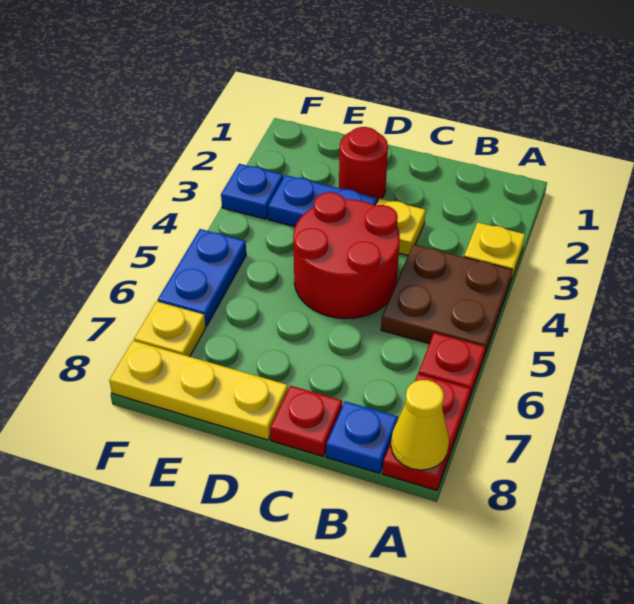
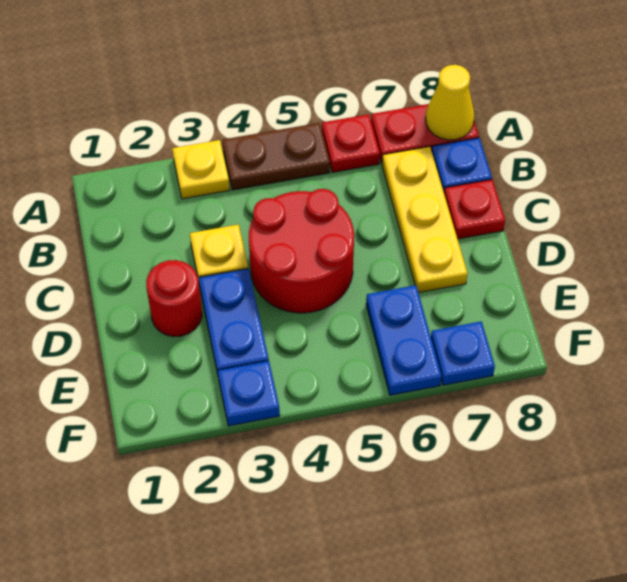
brown 2x2 plate [381,244,512,357] -> brown 1x2 plate [223,123,330,190]
yellow 1x3 plate [109,341,288,440] -> yellow 1x3 plate moved to [382,147,468,293]
blue 1x2 plate [158,229,246,326] -> blue 1x2 plate turned to [366,285,442,395]
yellow 1x1 plate [134,301,206,357] -> blue 1x1 plate [431,321,495,385]

